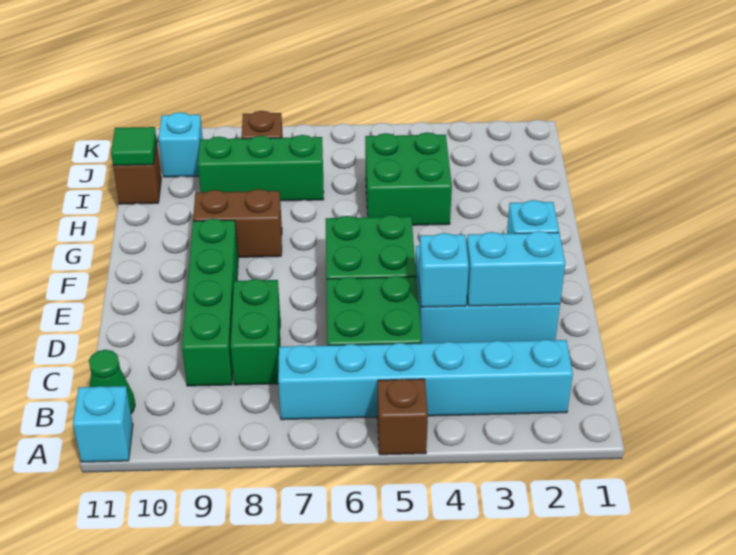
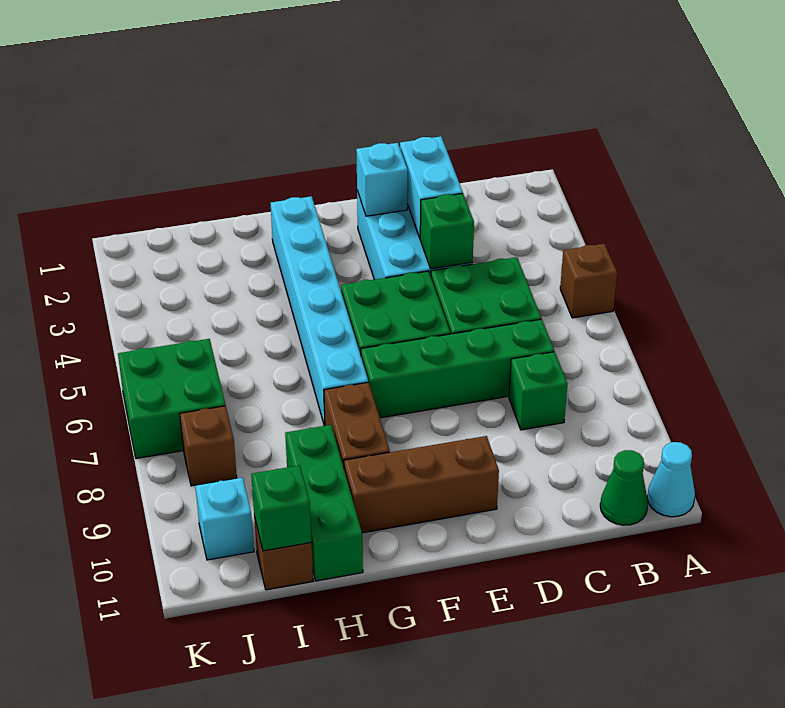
cyan 1x1 brick [73,386,133,462] -> cyan 1x1 cone [647,442,695,517]
cyan 1x6 brick [278,339,573,420] -> cyan 1x6 brick moved to [271,196,368,426]
green 1x2 brick [231,279,280,385] -> green 1x1 brick [509,352,568,430]
green 1x4 brick [182,219,238,386] -> green 1x4 brick moved to [361,319,554,418]
cyan 1x1 brick [419,233,469,307] -> green 1x1 brick [420,193,474,269]
none -> brown 1x3 brick [344,436,499,533]
green 2x2 brick [365,132,452,225] -> green 2x2 brick moved to [118,339,225,459]
green 1x3 brick [198,135,324,201] -> green 1x3 brick moved to [285,425,363,581]
green 1x1 tile [111,127,156,165] -> green 1x1 brick [251,465,312,551]

